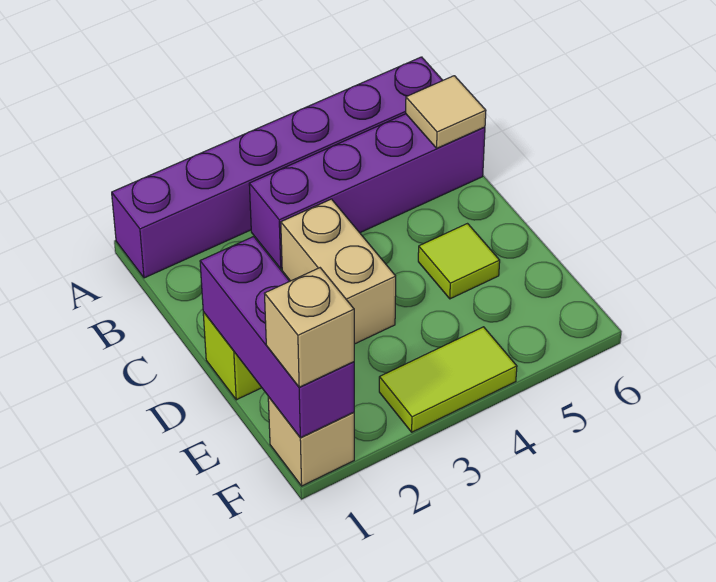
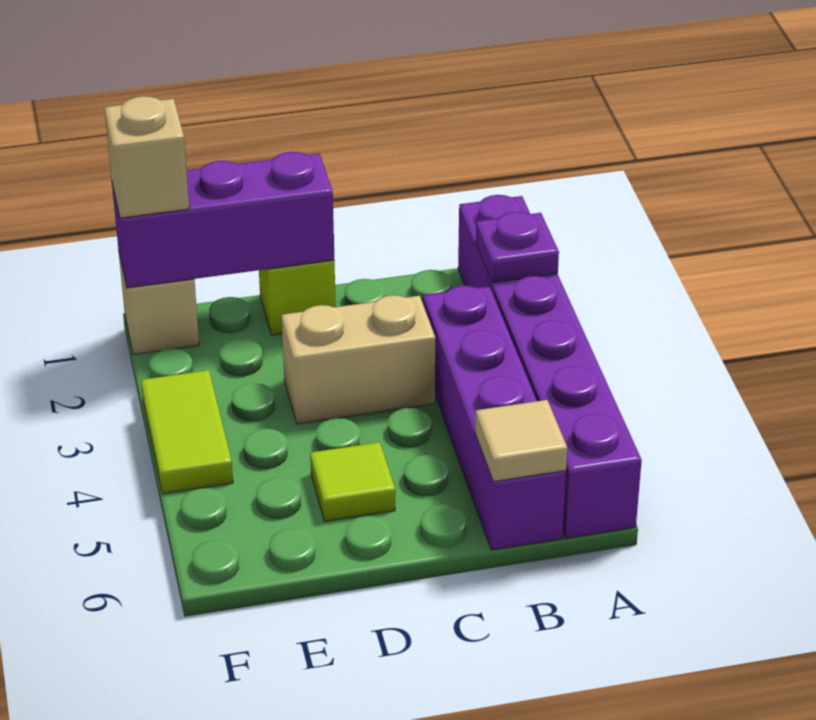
none -> purple 1x1 plate [476,212,559,283]

